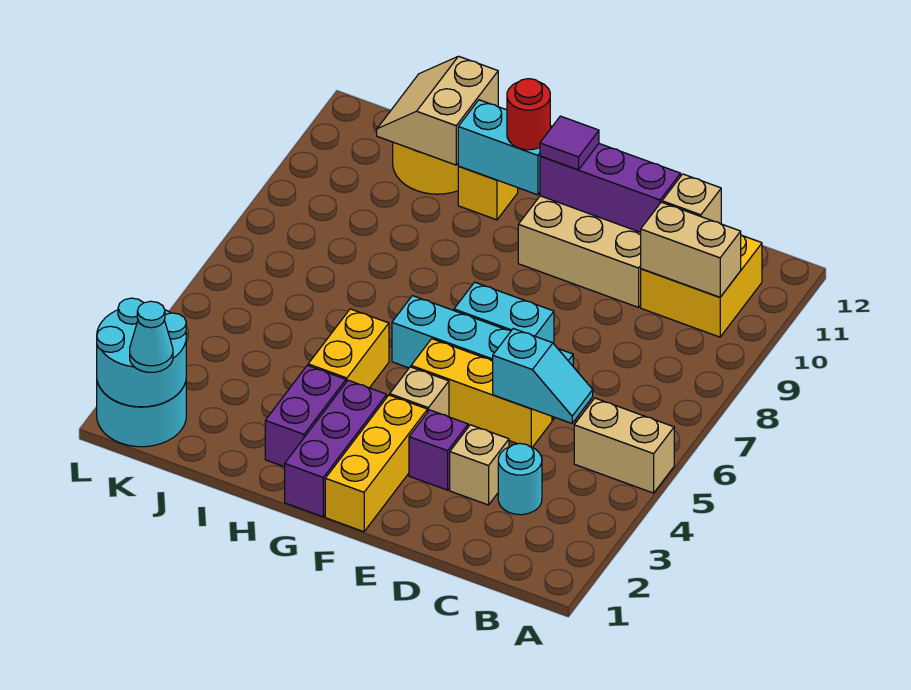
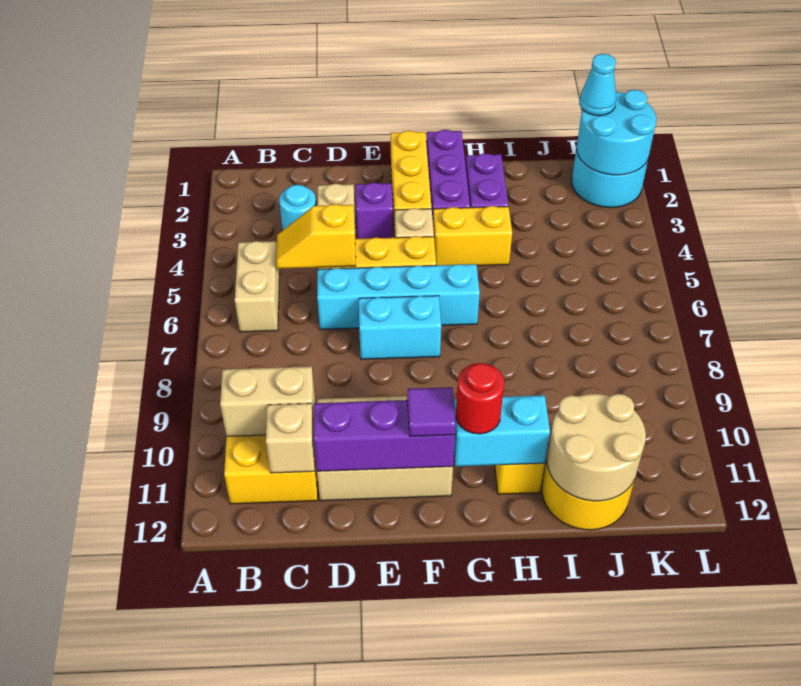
tan 1x2 brick [574,398,674,493] -> tan 1x2 brick turned to [235,241,280,332]
cyan 1x2 slope [493,329,593,423] -> yellow 1x2 slope [276,204,356,269]
yellow 1x2 brick [308,309,389,388] -> yellow 1x2 brick turned to [433,206,512,266]
tan 2x2 slope [377,56,498,165] -> tan 2x2 round brick [547,394,646,501]

